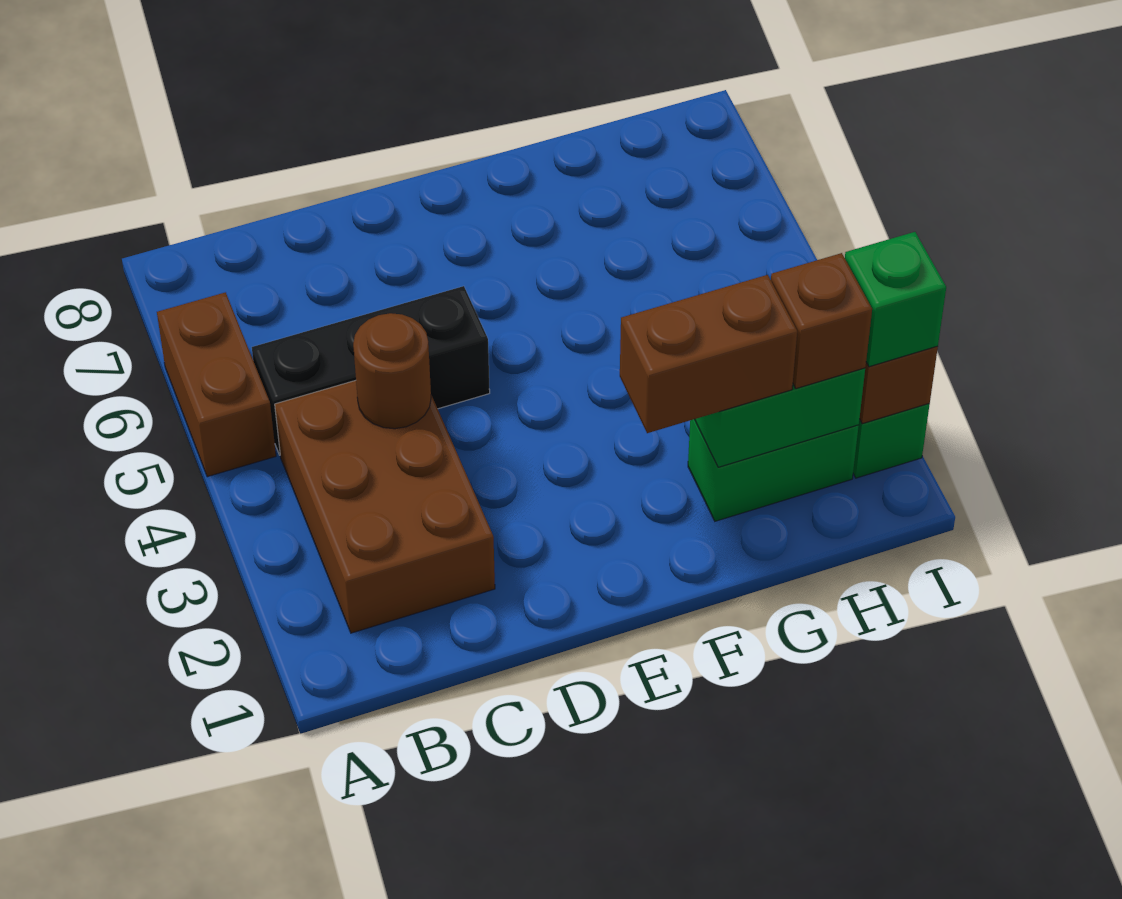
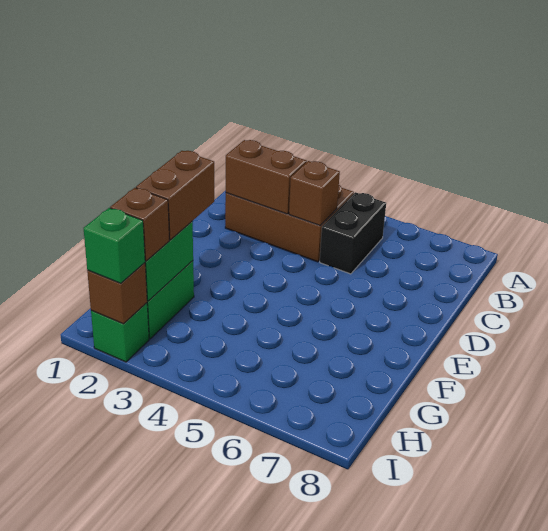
brown 1x2 brick [157,292,276,477] -> brown 1x2 brick moved to [226,140,307,214]
black 1x3 brick [252,286,490,455] -> black 1x2 brick [320,192,386,274]
brown 1x1 round brick [353,313,431,429] -> brown 1x1 brick [289,161,340,226]

